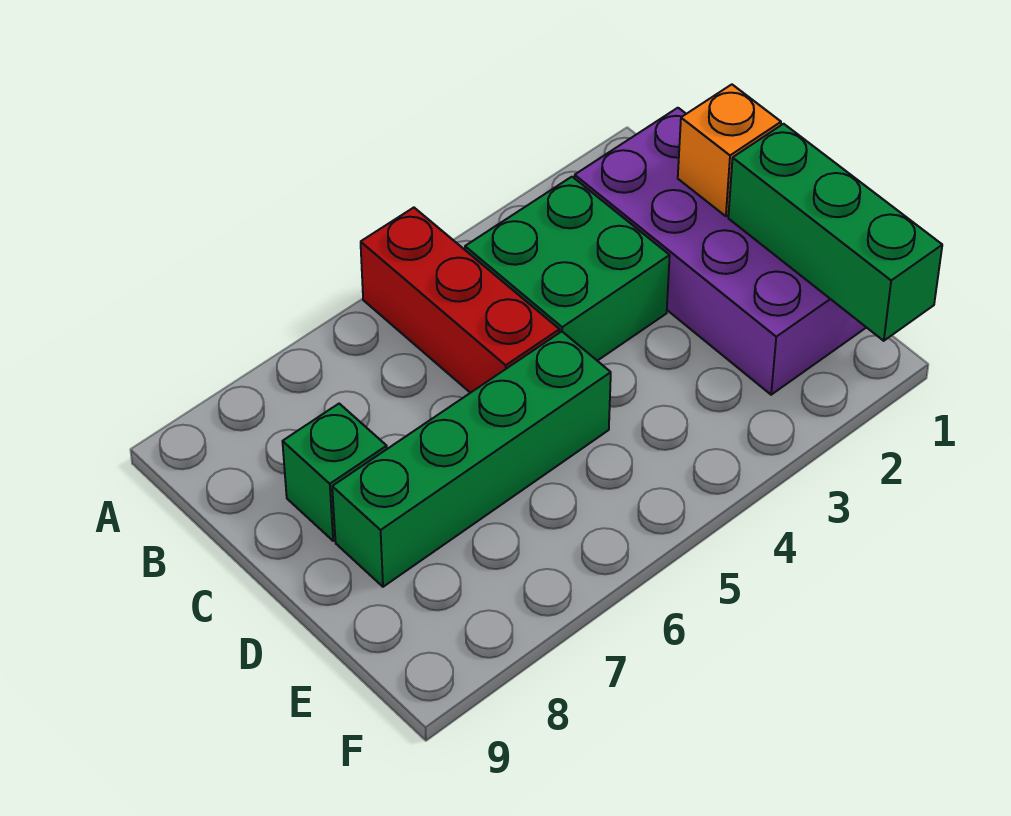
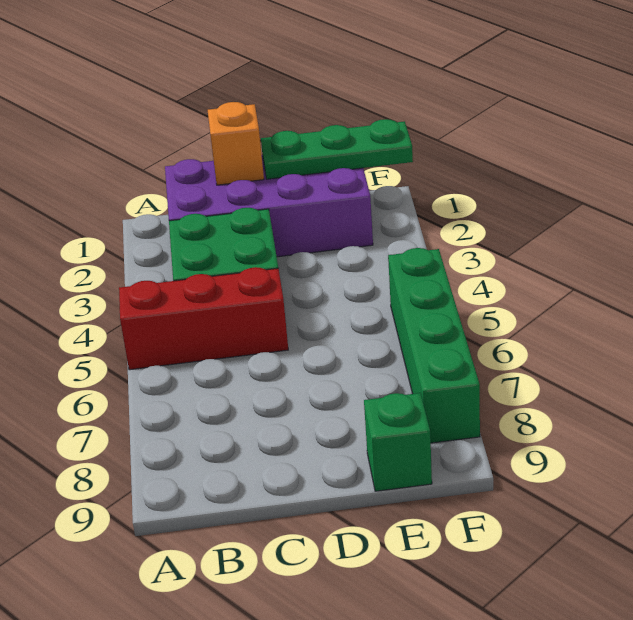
green 1x1 brick [282,404,387,541] -> green 1x1 brick moved to [364,393,432,491]
green 1x3 brick [728,124,942,341] -> green 1x3 plate [261,119,413,179]
green 1x4 brick [332,332,611,587] -> green 1x4 brick moved to [388,248,480,443]

